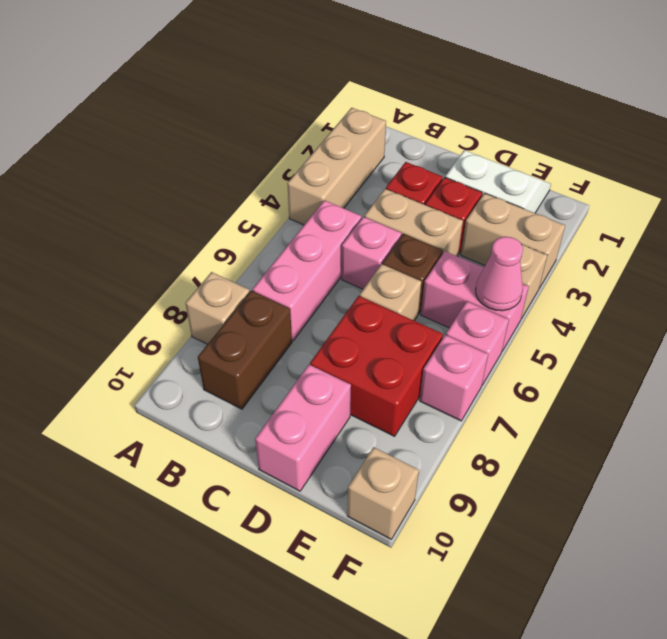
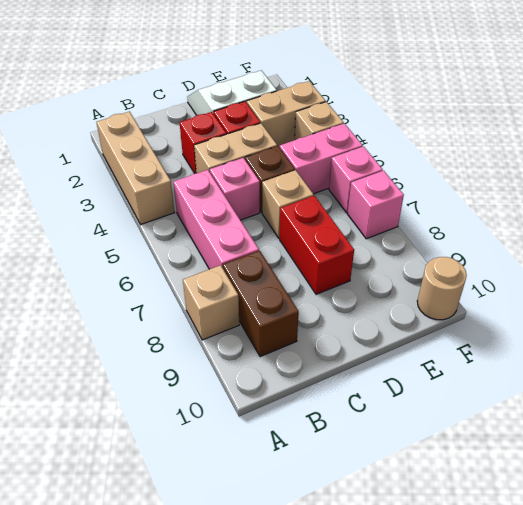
red 2x2 brick [310,296,443,436] -> red 1x2 brick [280,196,354,294]
pink 1x2 brick [255,365,351,491] -> none
pink 1x1 cone [476,237,523,311] -> none
tan 1x1 brick [347,447,419,539] -> tan 1x1 round brick [417,257,467,320]

